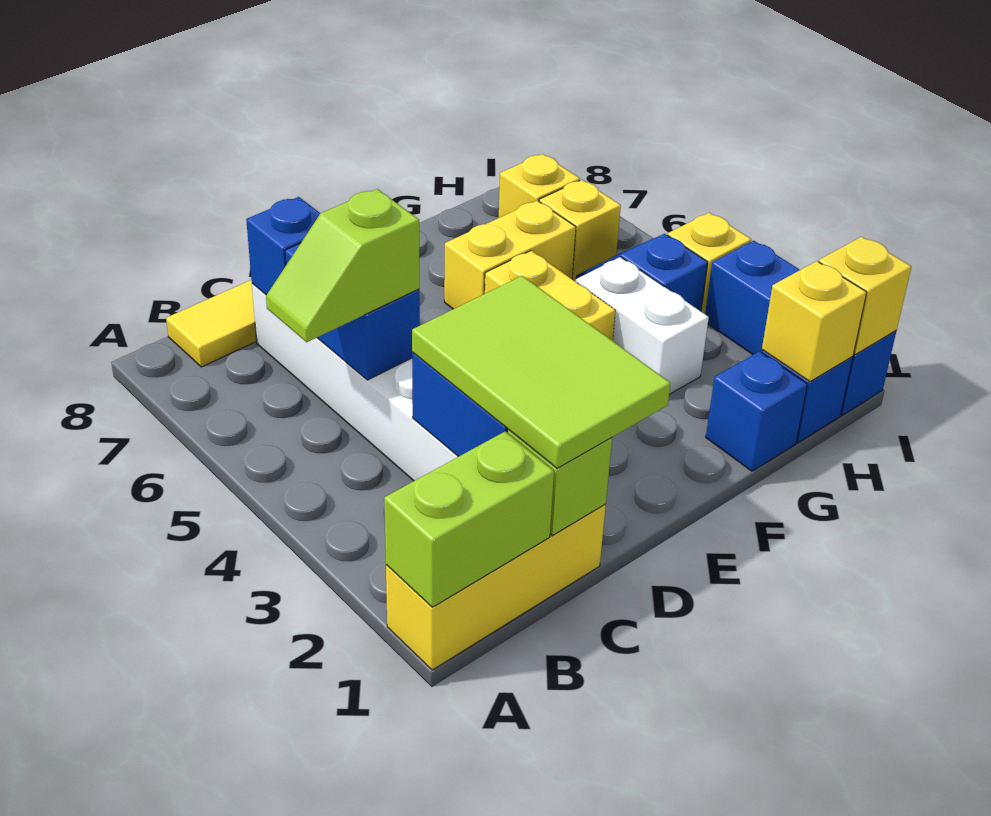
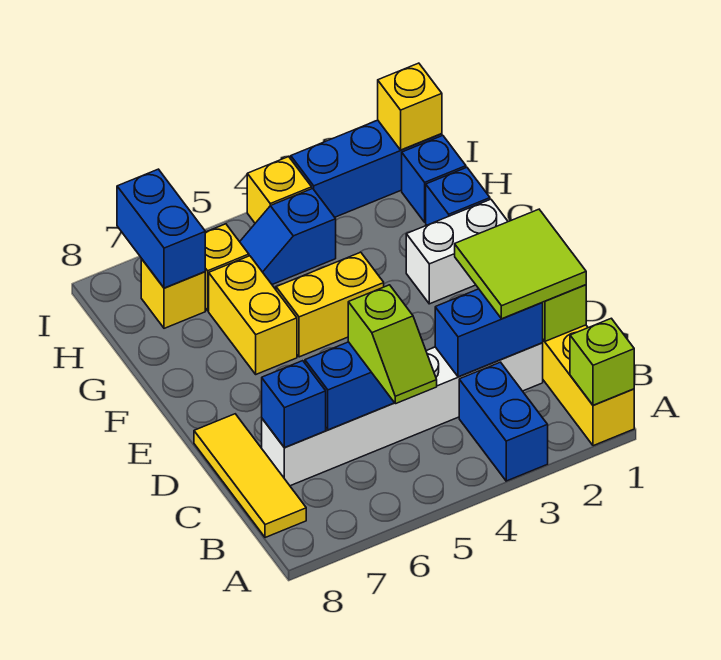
lime 1x2 brick [384,432,554,607] -> lime 1x1 brick [570,318,634,405]
none -> blue 1x2 brick [459,362,548,481]
lime 2x3 tile [412,276,671,468] -> lime 2x2 tile [455,209,586,319]
white 1x2 brick [576,257,709,394] -> white 1x2 brick moved to [406,199,508,304]
yellow 1x1 brick [762,261,867,382] -> none
none -> blue 1x2 brick [117,169,205,288]

